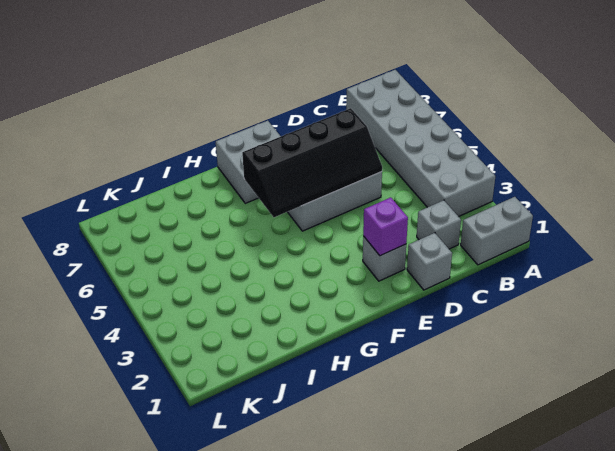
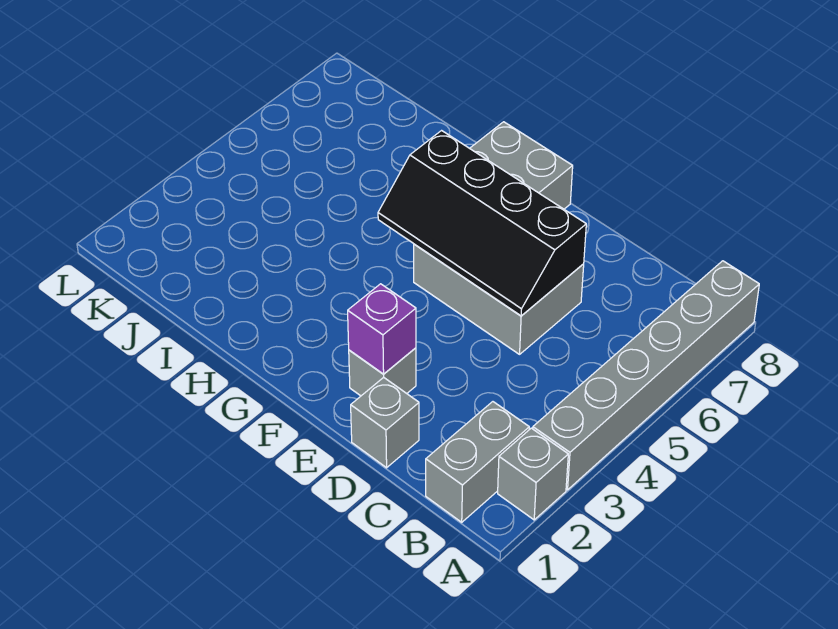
grey 1x2 brick [461,197,533,265] -> grey 1x2 brick turned to [426,402,529,522]
grey 2x6 brick [346,70,495,217] -> grey 1x6 brick [533,261,759,490]
grey 1x1 brick [417,200,461,249] -> grey 1x1 brick moved to [498,428,568,520]

